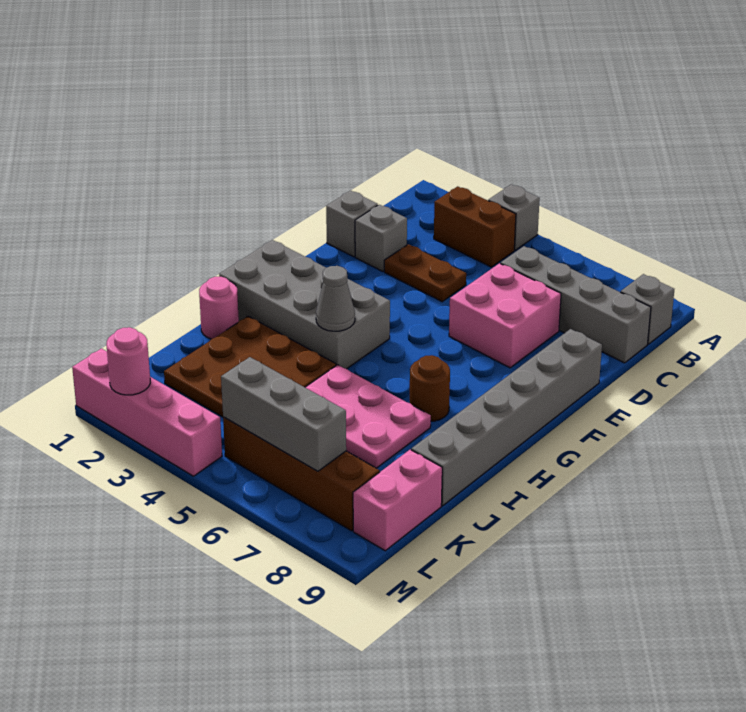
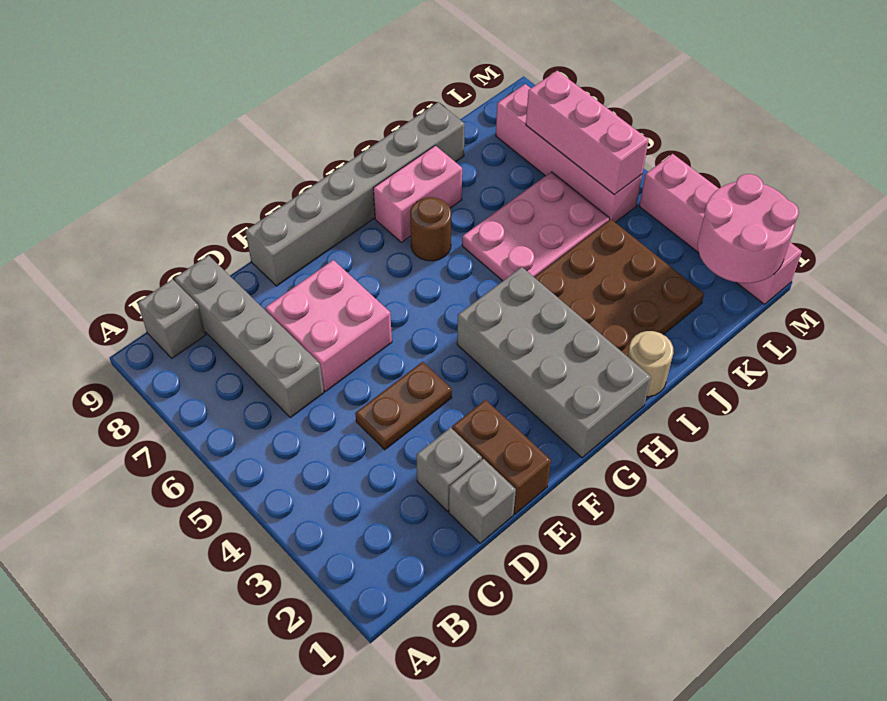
grey 1x1 brick [488,184,540,250] -> none
brown 1x2 brick [434,186,516,267] -> brown 1x2 brick moved to [452,400,551,514]
brown 1x2 plate [384,244,466,302] -> brown 1x2 plate turned to [355,362,452,450]
grey 1x1 cone [316,266,355,331] -> none
pink 1x1 round brick [199,277,239,339] -> tan 1x1 round brick [627,331,674,397]
pink 2x3 plate [305,365,431,468] -> pink 2x3 plate turned to [462,172,609,281]
pink 1x2 brick [353,450,442,551] -> pink 1x2 brick moved to [373,146,462,242]
brown 1x4 brick [223,417,380,531] -> pink 1x4 brick [496,84,642,222]
grey 1x3 brick [221,357,346,471] -> pink 1x3 brick [526,71,648,195]
pink 1x1 round brick [106,327,150,395] -> pink 2x2 round brick [698,174,799,283]

